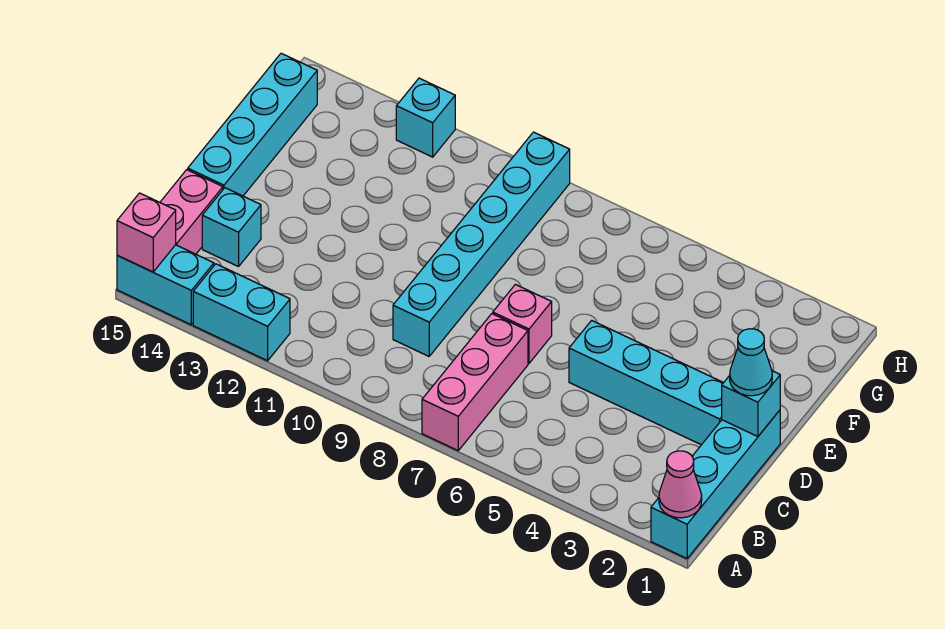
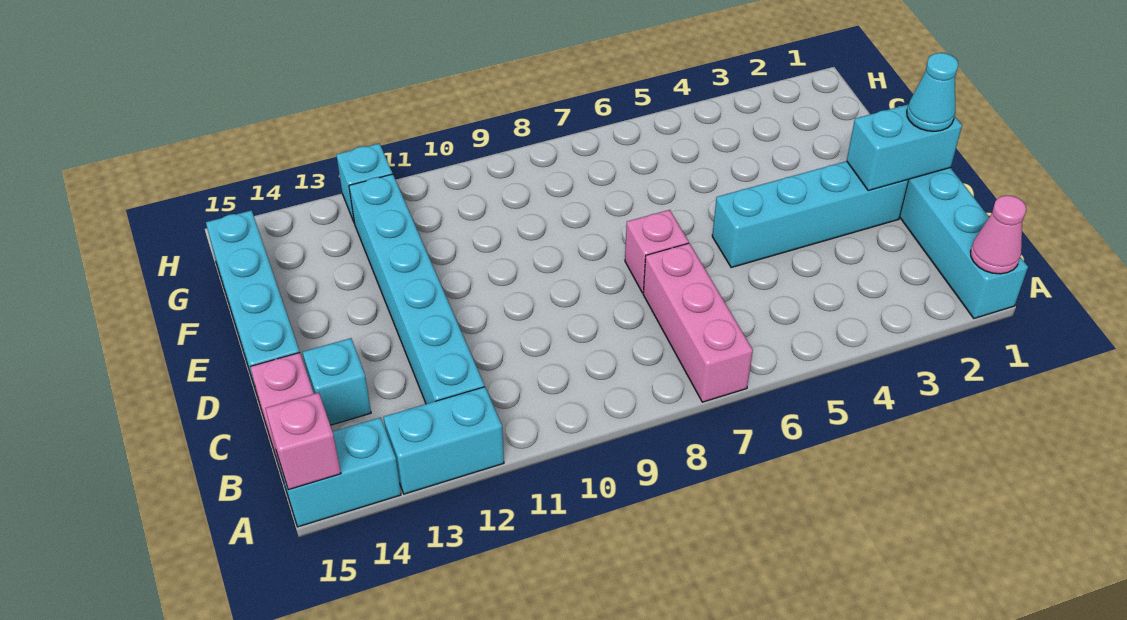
cyan 1x6 brick [393,132,570,356] -> cyan 1x6 brick moved to [349,174,484,404]
cyan 1x1 brick [722,371,780,437] -> cyan 1x2 brick [847,105,962,191]

